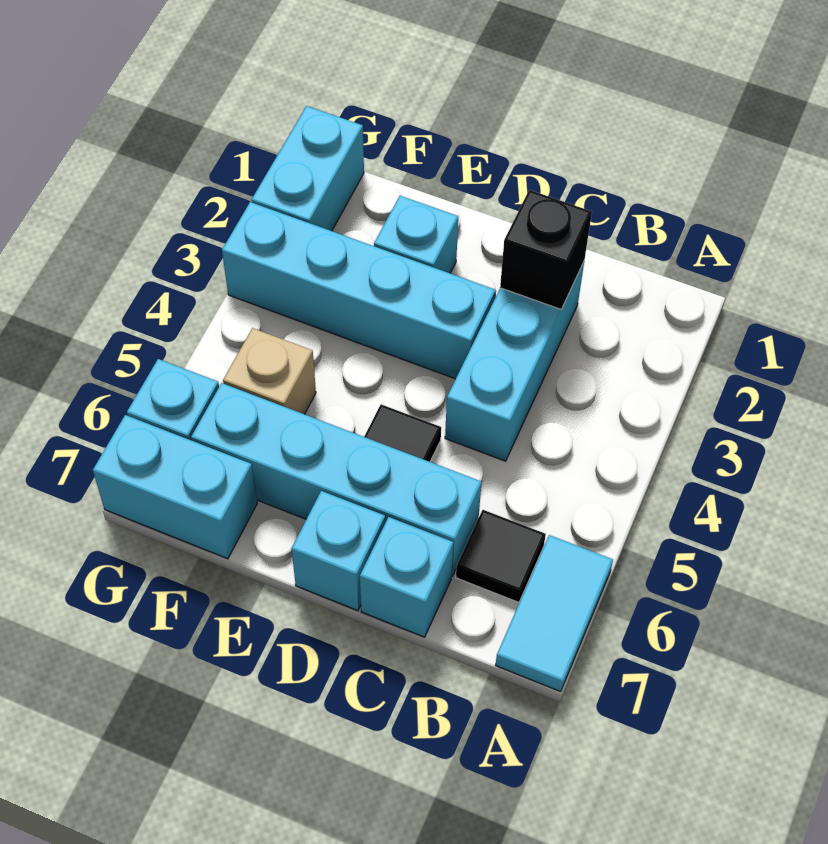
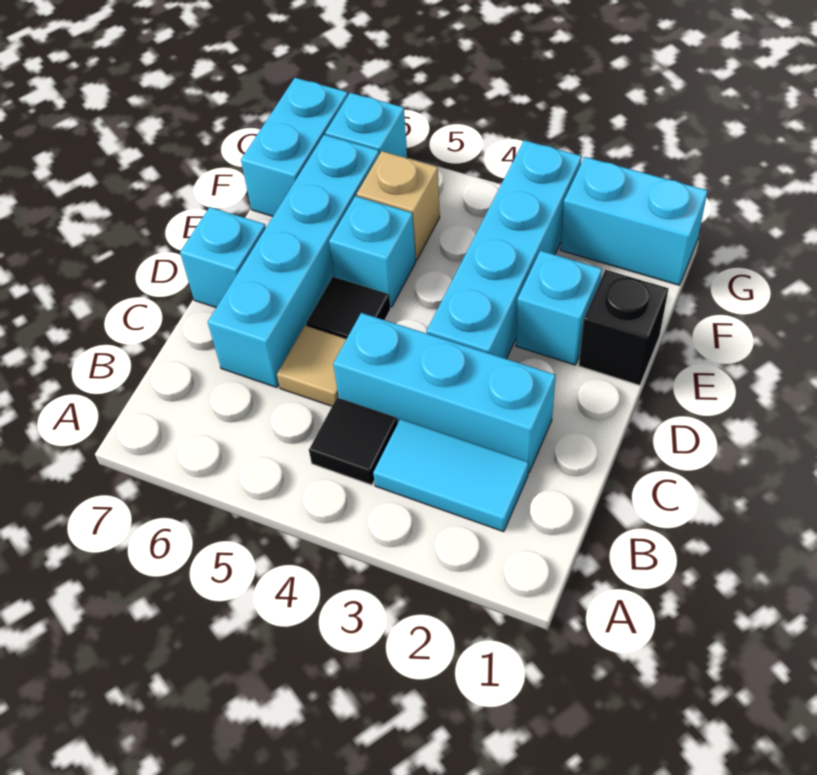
cyan 1x2 tile [496,535,613,692] -> cyan 1x2 tile moved to [373,419,529,532]
black 1x1 tile [456,510,546,602] -> black 1x1 tile moved to [309,398,398,485]
black 1x1 brick [500,190,592,309] -> black 1x1 brick moved to [579,270,668,385]
none -> tan 1x1 tile [277,326,346,406]
cyan 1x1 brick [360,517,453,637] -> cyan 1x1 brick moved to [329,196,416,307]

